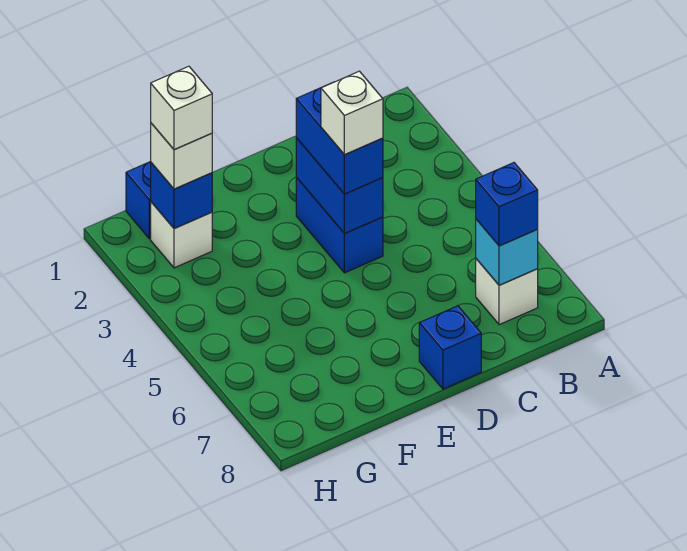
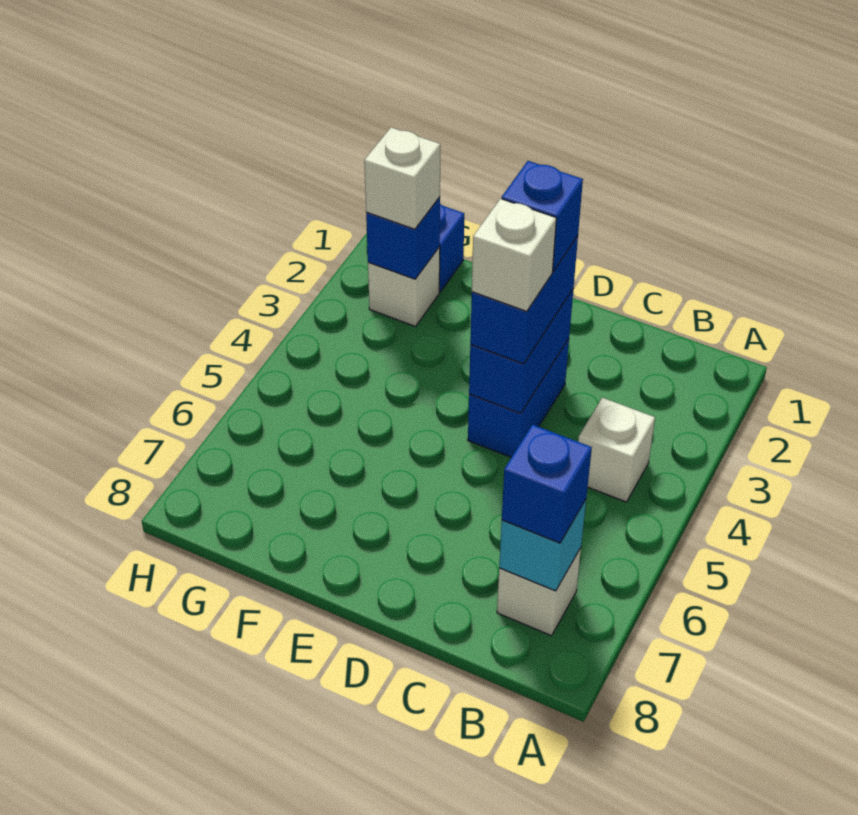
blue 1x1 brick [419,306,481,389] -> blue 1x1 brick moved to [502,161,583,271]
white 1x1 brick [151,66,212,150] -> white 1x1 brick moved to [578,398,655,502]

